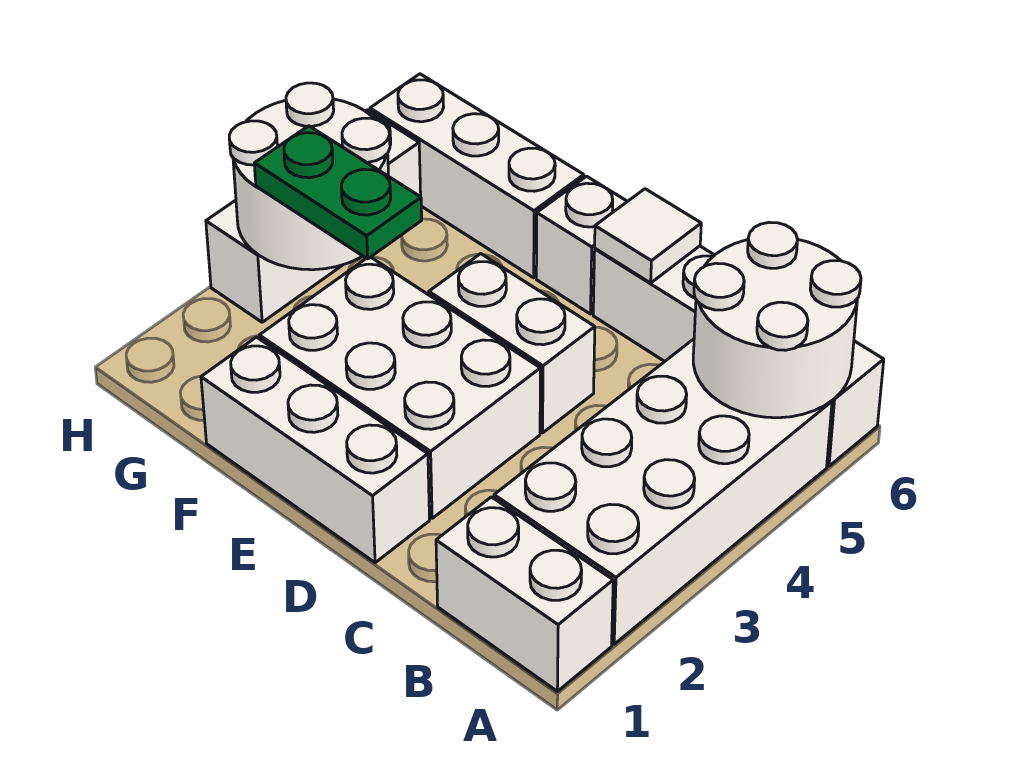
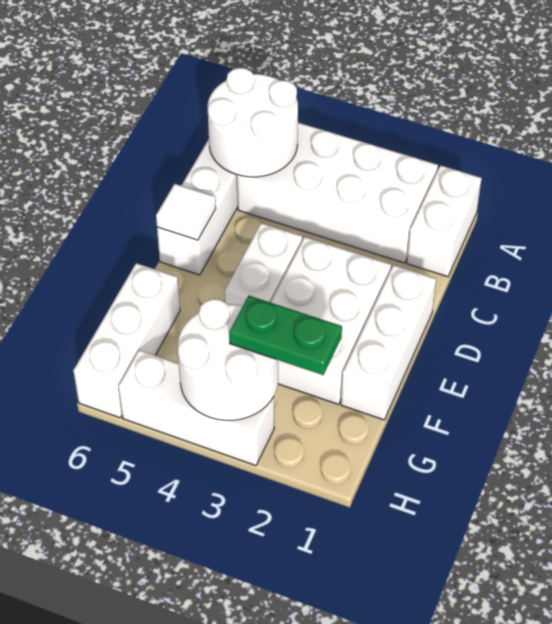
white 1x1 brick [536,176,627,314] -> none
green 1x2 plate [254,126,422,259] -> green 1x2 plate turned to [229,296,342,375]

